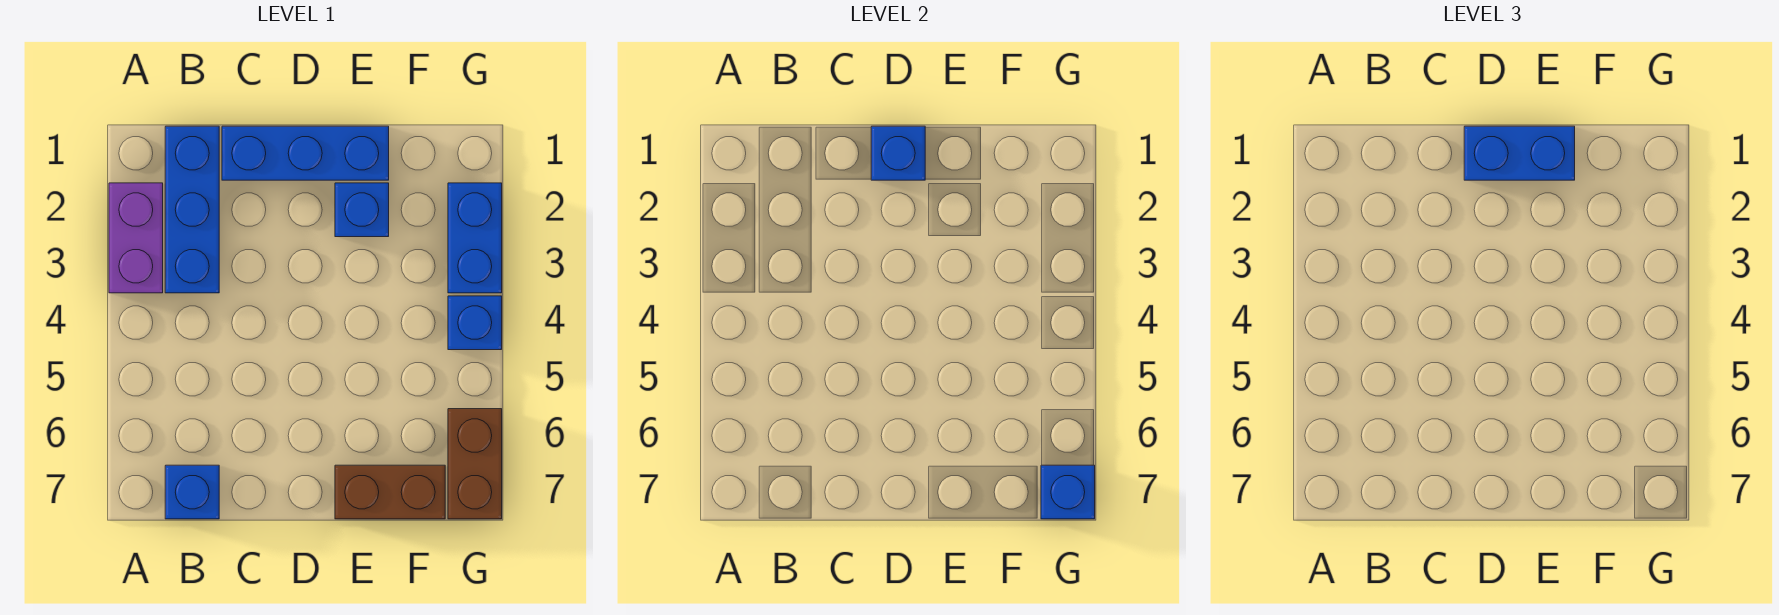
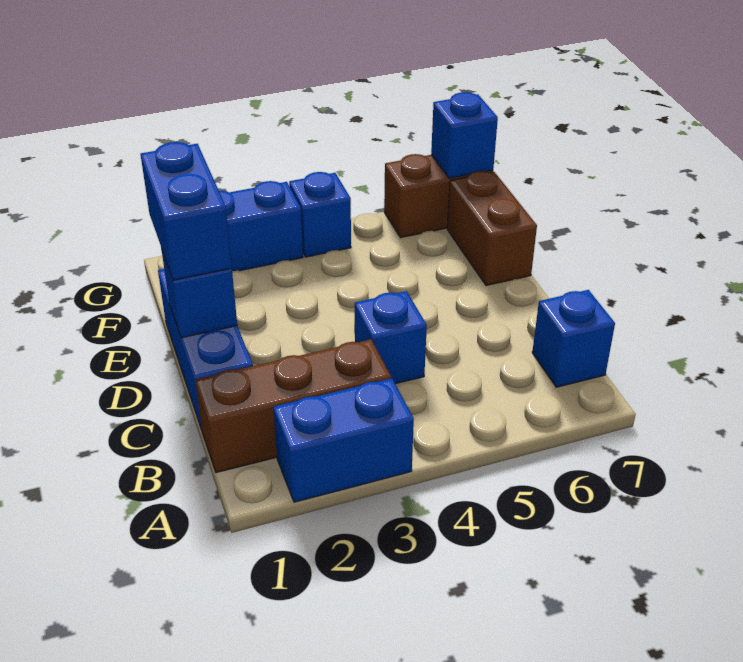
purple 1x2 brick [109,183,163,293] -> blue 1x2 brick [273,378,414,502]
blue 1x3 brick [165,126,219,293] -> brown 1x3 brick [195,339,391,473]
blue 1x1 brick [335,183,389,237] -> blue 1x1 brick moved to [354,291,427,384]

